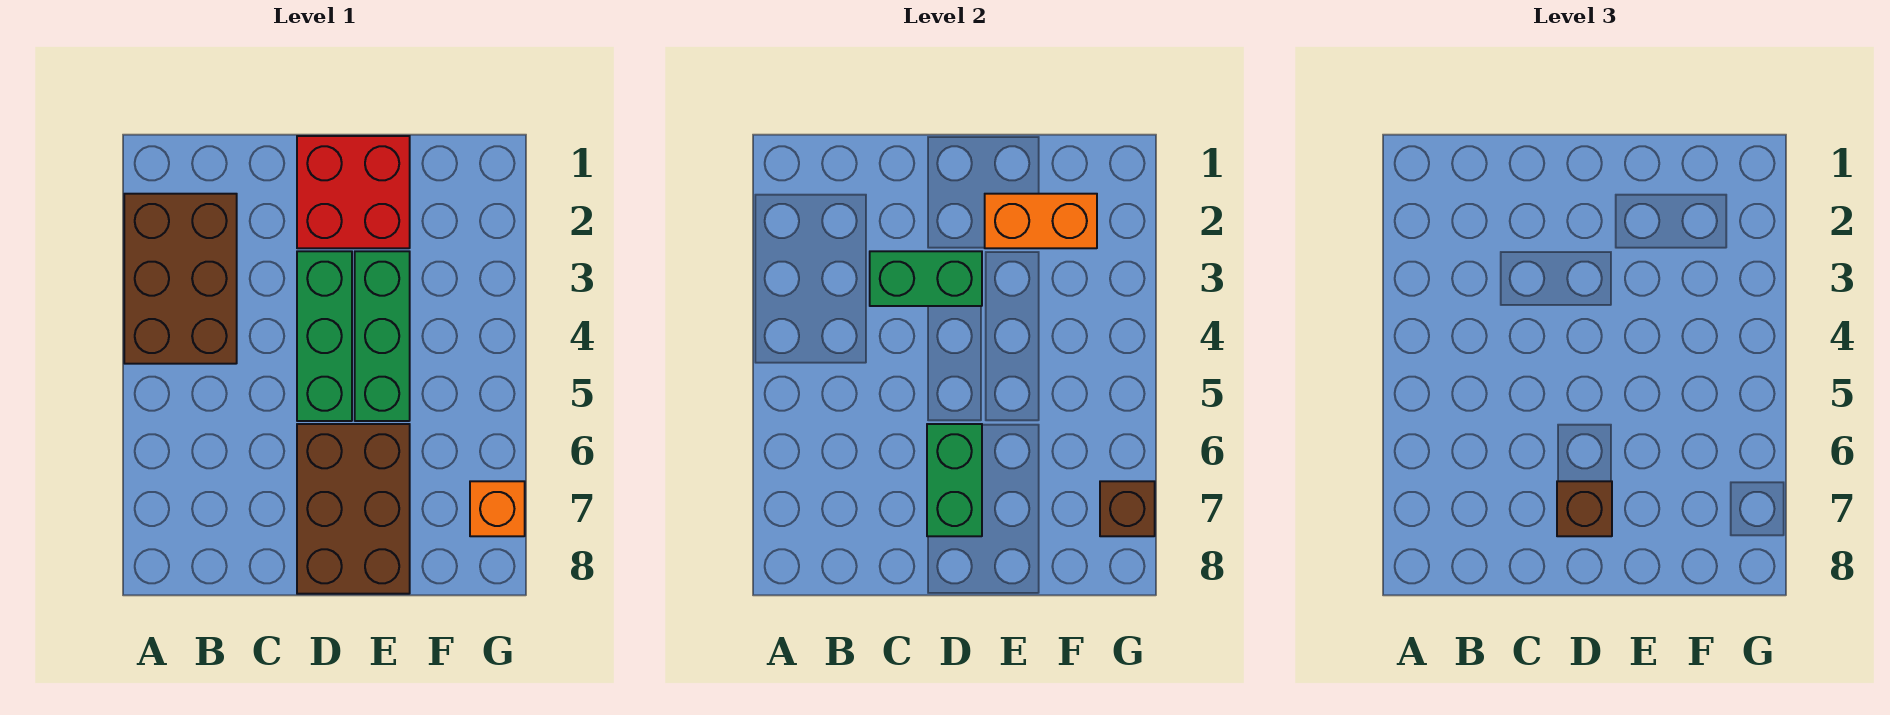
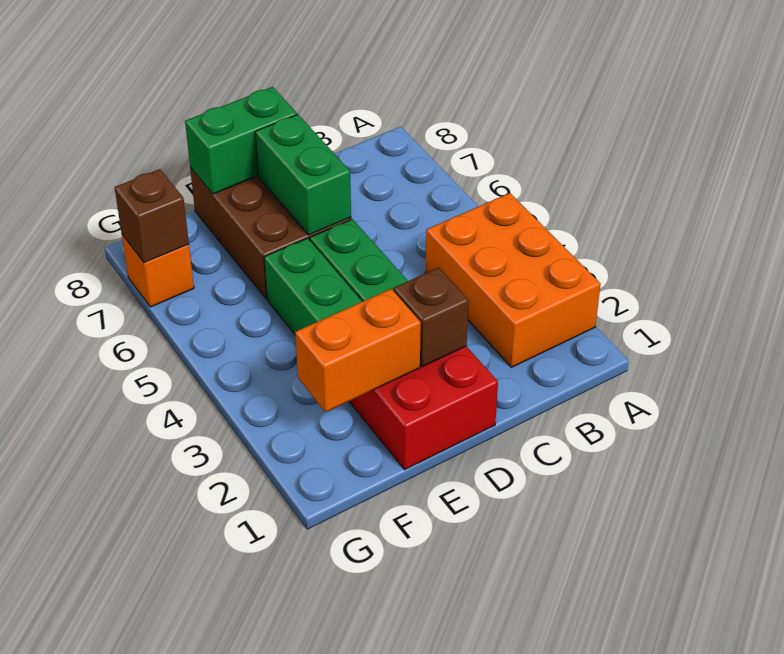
brown 2x3 brick [124,194,237,364] -> orange 2x3 brick [425,193,601,367]
green 1x2 brick [870,251,982,306] -> green 1x2 brick moved to [185,87,297,194]
brown 1x1 brick [1557,481,1612,536] -> brown 1x1 brick moved to [394,268,469,367]

